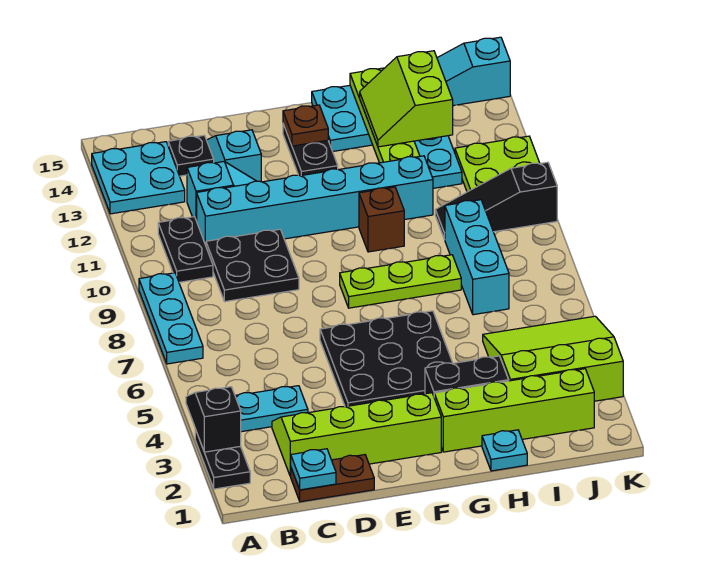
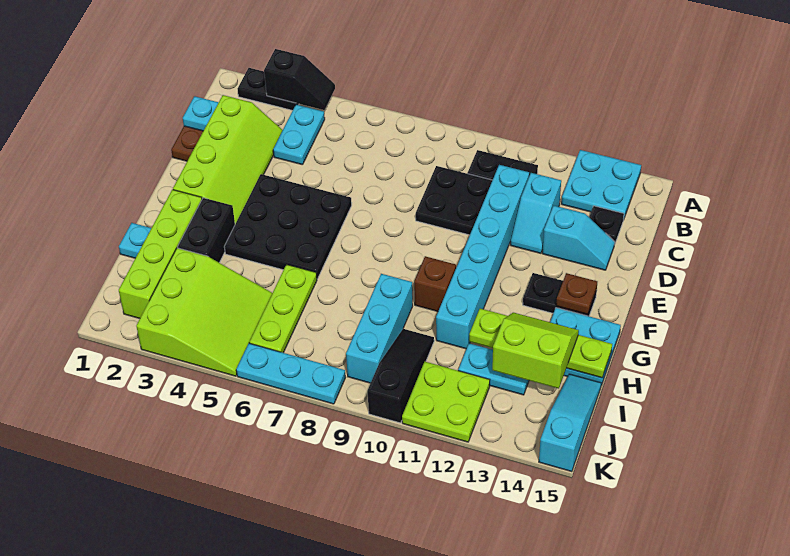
cyan 1x3 plate [139,273,203,364] -> cyan 1x3 plate moved to [236,343,346,404]
lime 1x3 plate [340,255,461,308] -> lime 1x3 plate moved to [249,264,317,353]
cyan 1x3 brick [445,200,509,315] -> cyan 1x3 brick turned to [346,274,413,383]

